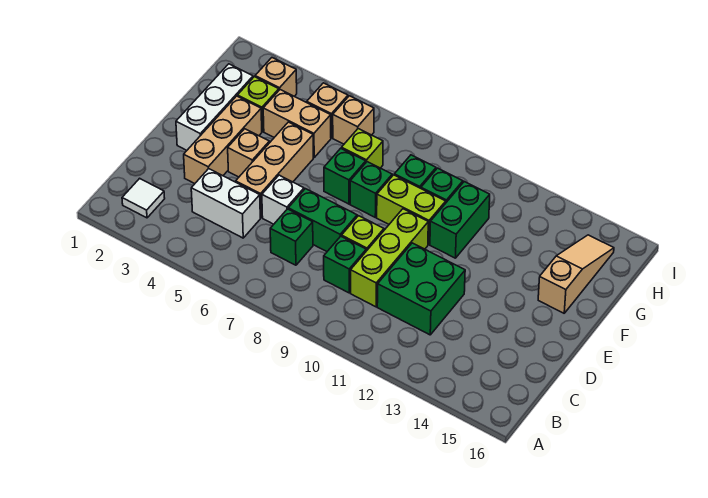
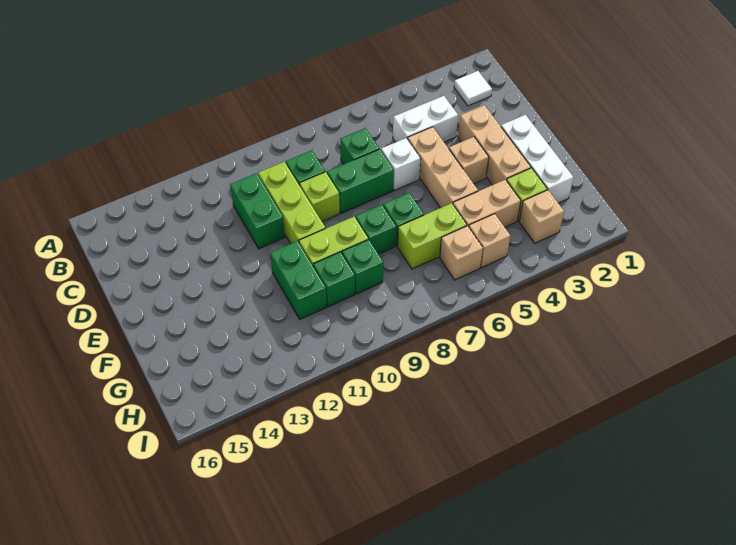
green 2x2 brick [377,243,465,335] -> green 1x2 brick [230,173,285,249]
tan 1x3 slope [538,235,614,313] -> none
lime 1x1 brick [341,129,383,168] -> lime 1x2 brick [398,203,467,269]

